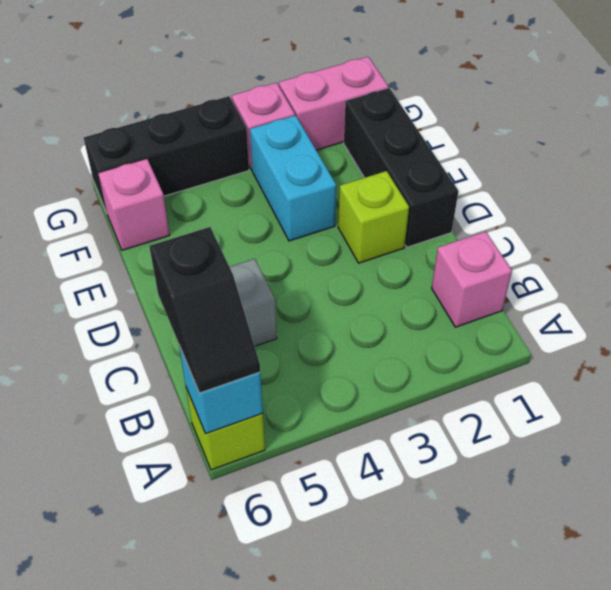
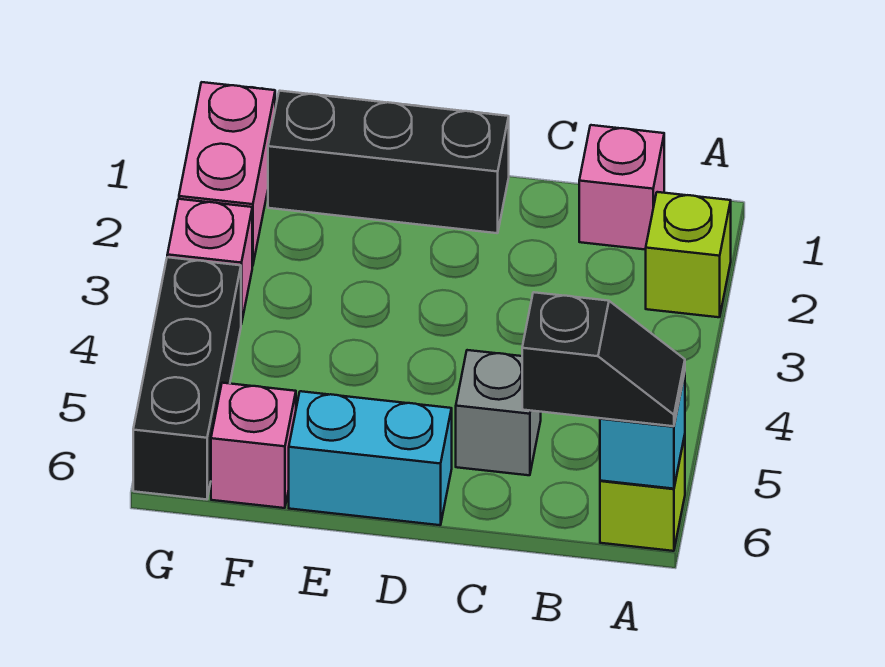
lime 1x1 brick [338,171,409,263] -> lime 1x1 brick moved to [646,192,731,317]
cyan 1x2 brick [250,115,336,241] -> cyan 1x2 brick moved to [289,391,452,525]

